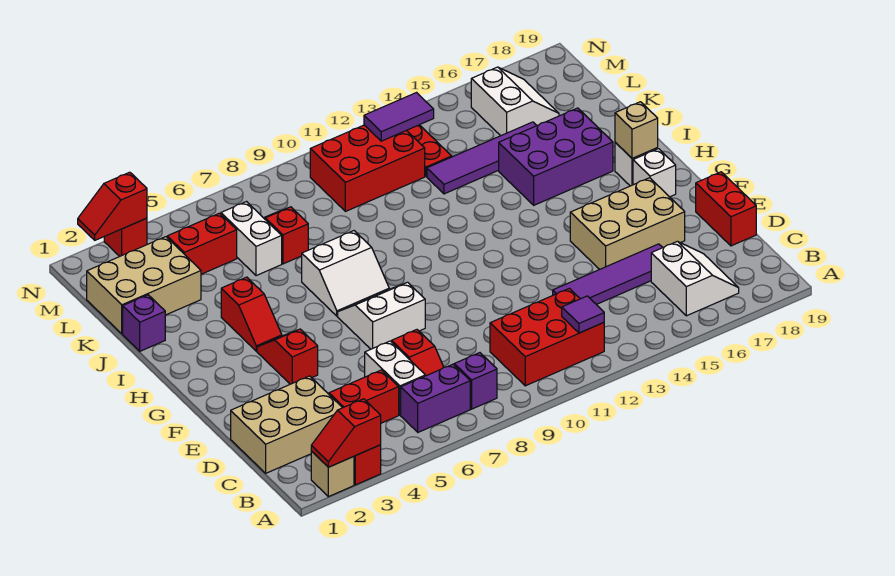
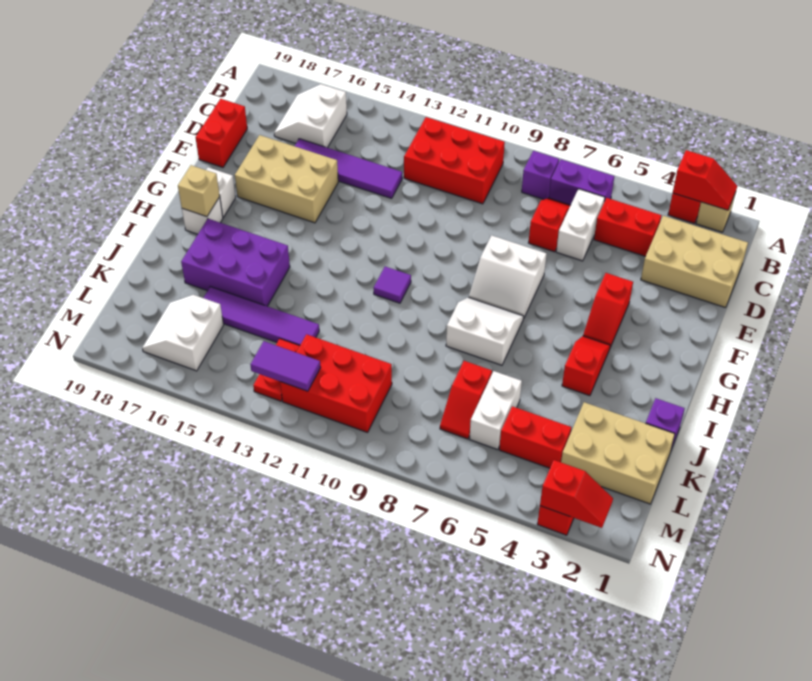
purple 1x1 tile [562,296,604,333] -> purple 1x1 tile moved to [374,266,411,303]

